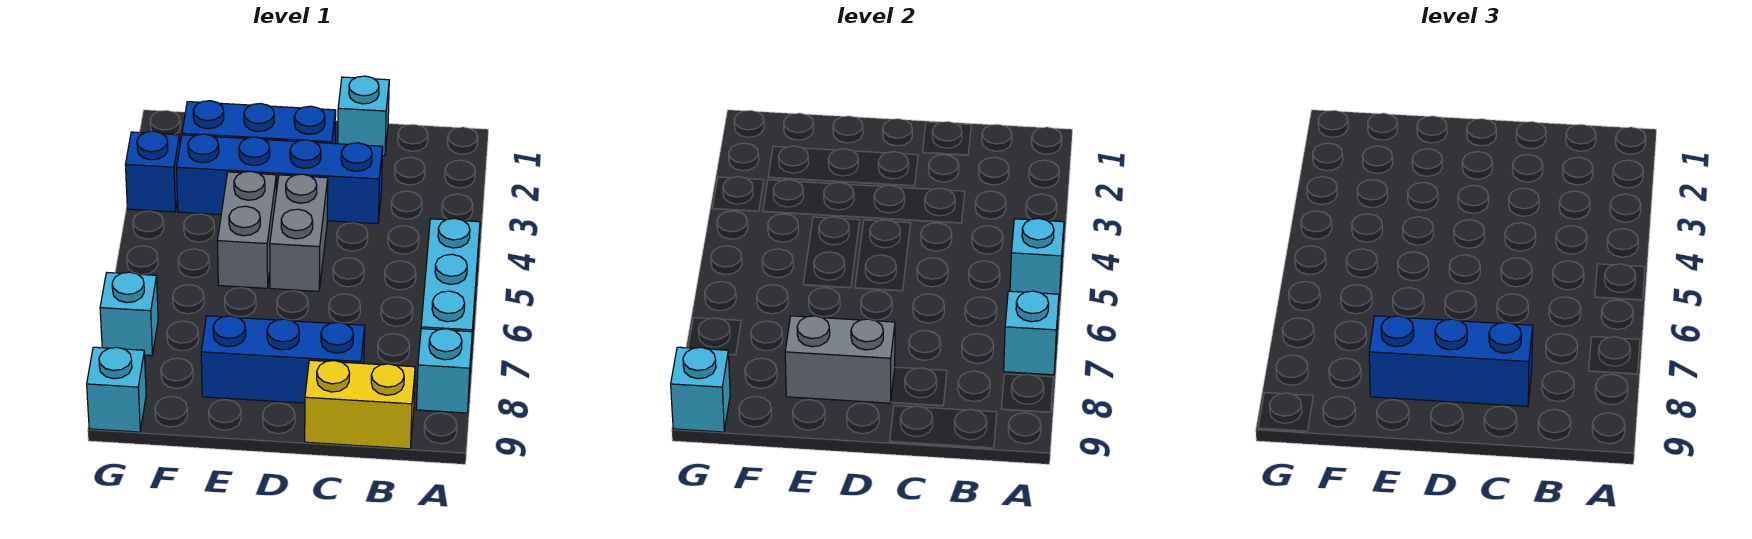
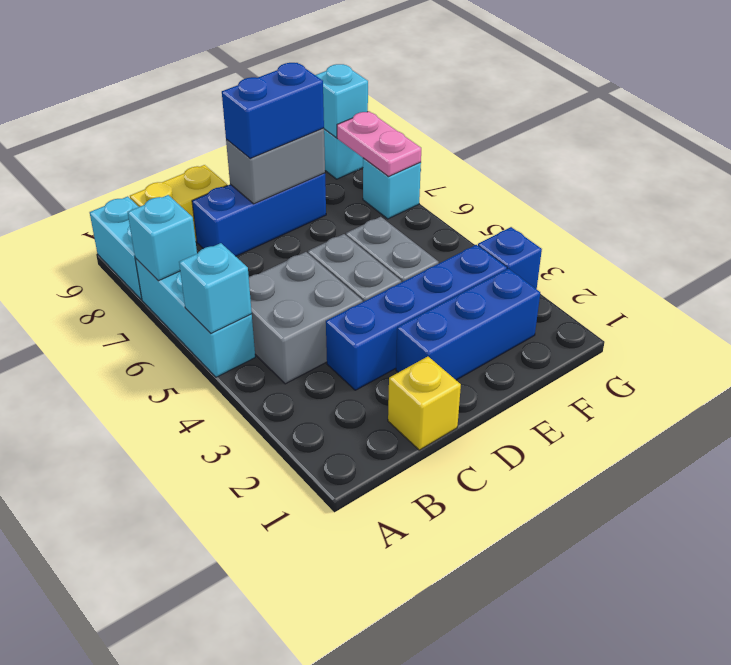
cyan 1x1 brick [416,329,472,413] -> cyan 1x2 brick [90,196,142,300]
none -> grey 2x2 brick [249,252,363,384]
cyan 1x1 brick [338,76,389,156] -> yellow 1x1 brick [388,357,461,450]
blue 1x3 brick [1369,316,1533,406] -> blue 1x2 brick [222,63,324,159]
none -> pink 1x2 plate [337,111,421,177]

